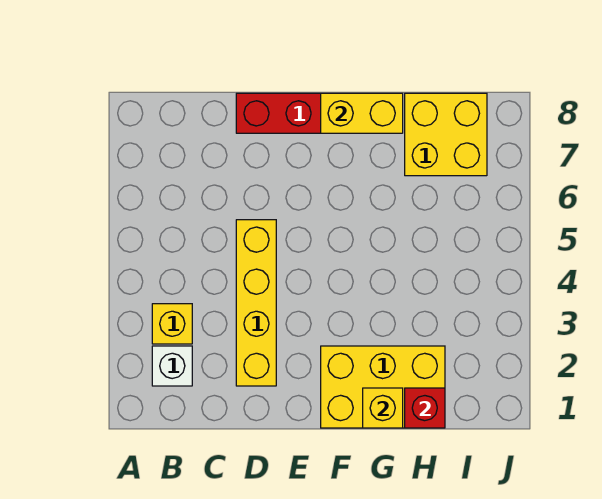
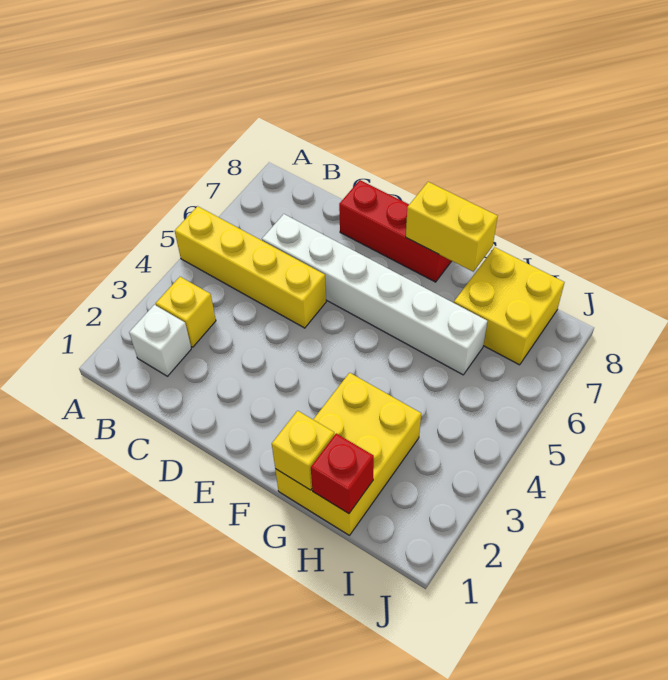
none -> white 1x6 brick [262,214,488,375]
yellow 1x4 brick [236,220,276,386] -> yellow 1x4 brick turned to [175,206,326,328]
yellow 2x3 brick [321,346,445,428] -> yellow 2x3 brick turned to [275,373,421,535]

